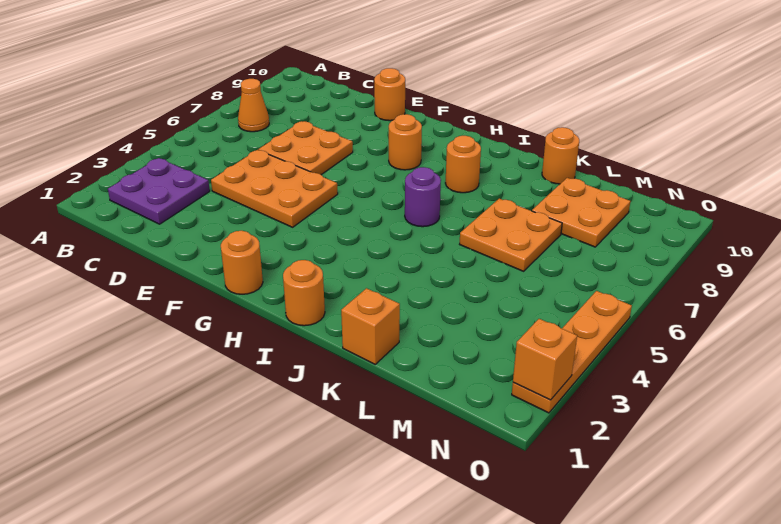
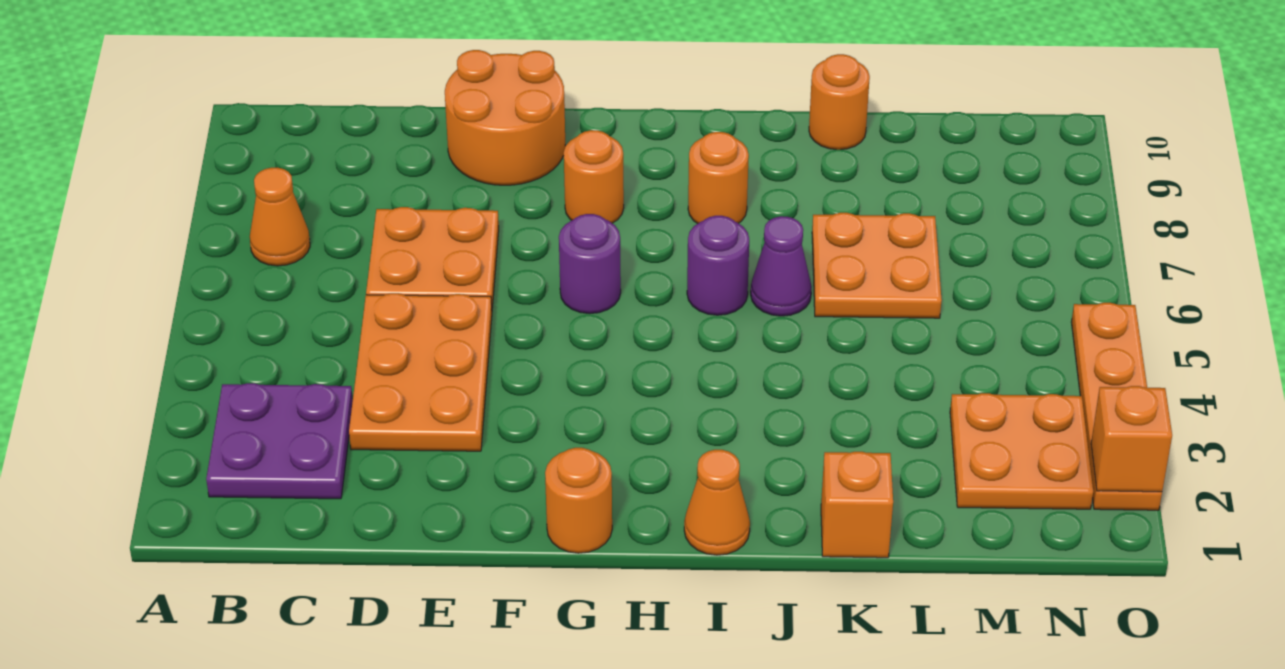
orange 2x3 plate [211,150,338,227] -> orange 2x3 plate turned to [349,293,492,451]
orange 1x1 round brick [374,68,405,121] -> orange 2x2 round brick [445,50,565,185]
none -> purple 1x1 round brick [559,214,621,314]
orange 1x1 round brick [283,260,325,326] -> orange 1x1 cone [684,450,750,555]
none -> purple 1x1 cone [751,216,812,316]
orange 2x2 plate [532,178,630,247] -> orange 2x2 plate moved to [950,393,1093,509]

